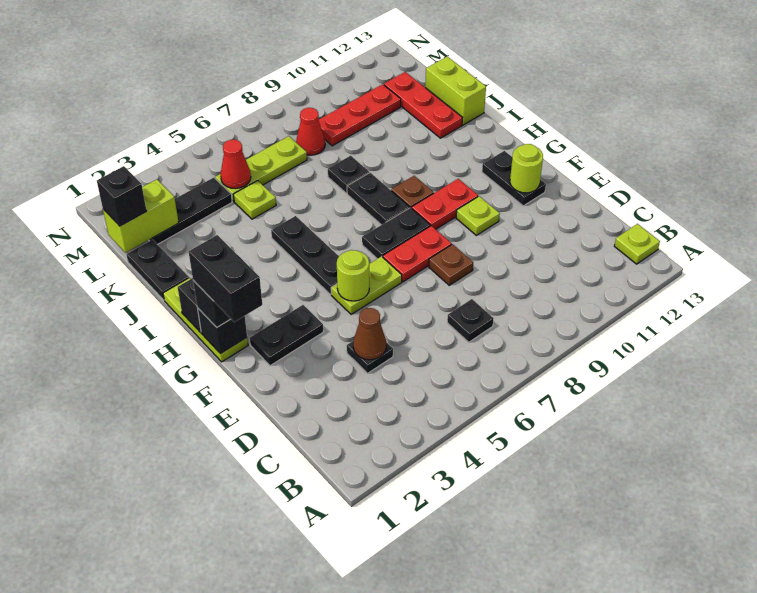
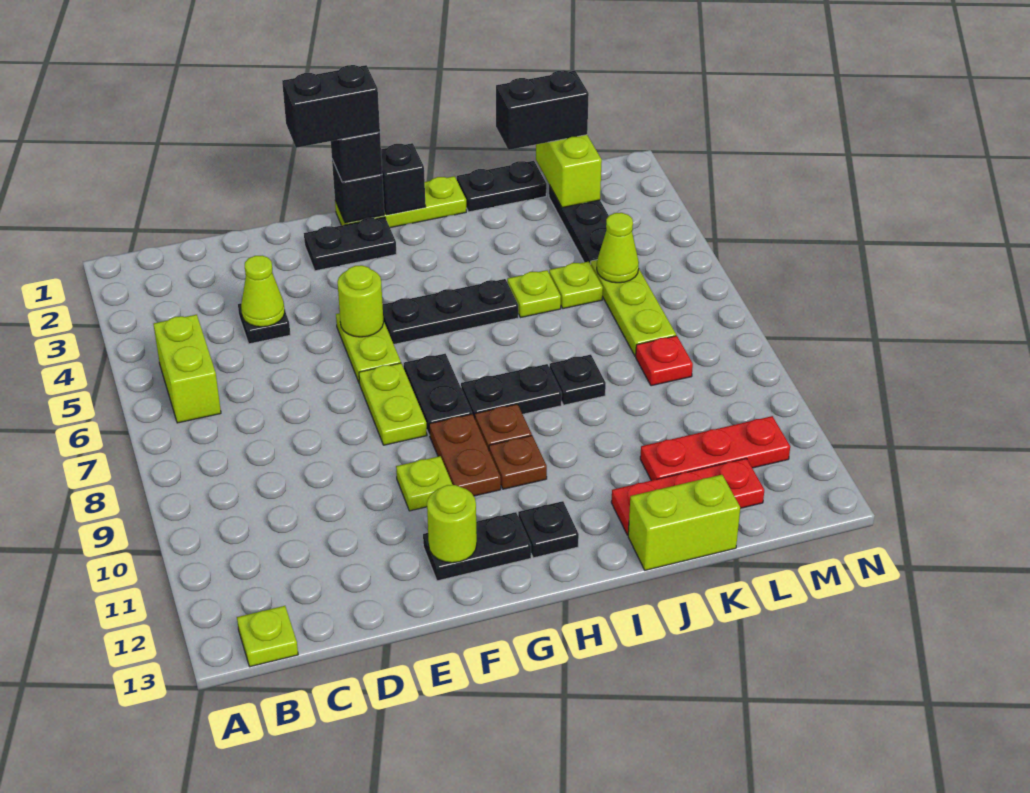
none -> lime 1x2 brick [154,315,221,423]
black 1x1 plate [447,299,494,342] -> black 1x1 plate moved to [518,501,579,558]
brown 1x1 cone [353,308,386,360] -> lime 1x1 cone [241,256,285,327]
brown 1x1 plate [429,244,473,285] -> brown 1x1 plate moved to [489,436,547,489]
black 1x2 plate [250,305,323,366] -> black 1x2 plate turned to [304,217,397,271]
red 1x2 plate [383,226,452,282] -> lime 1x2 plate [359,363,427,445]
red 1x2 plate [412,179,478,229] -> brown 1x2 plate [429,414,501,496]
none -> lime 1x1 plate [507,270,561,318]
black 1x1 brick [97,166,147,226] -> black 1x2 brick [496,70,589,150]
red 1x1 cone [221,140,251,188] -> lime 1x1 cone [597,213,639,283]
red 1x1 cone [296,108,325,155] -> red 1x1 plate [636,336,693,386]
red 1x3 plate [319,84,401,146] -> red 1x3 plate turned to [640,416,790,481]

